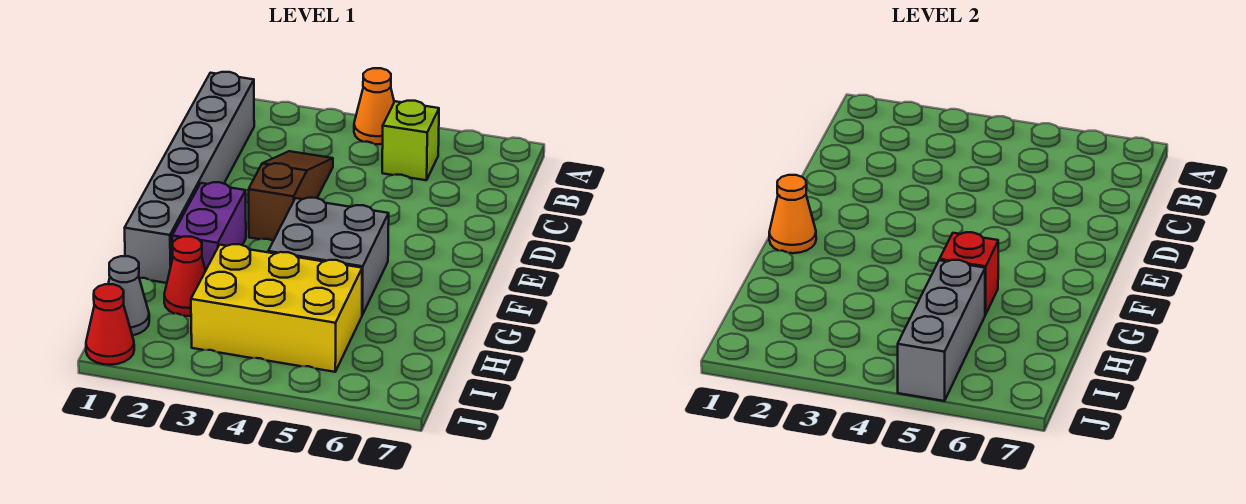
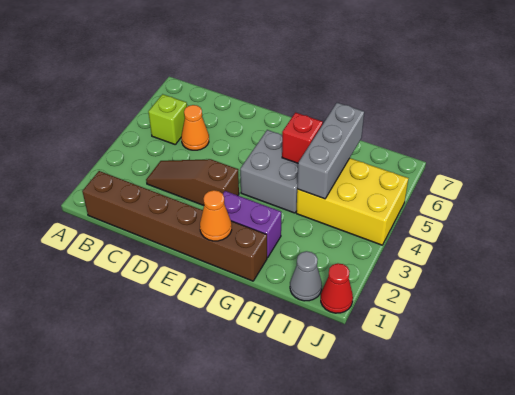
orange 1x1 cone [354,68,394,144] -> orange 1x1 cone moved to [181,105,209,150]
grey 1x6 brick [125,72,254,283] -> brown 1x6 brick [82,171,267,281]
red 1x1 cone [164,237,206,316] -> none
yellow 2x3 brick [191,244,362,372] -> yellow 2x3 brick turned to [296,158,408,245]
grey 1x3 brick [898,260,985,401] -> grey 1x3 brick turned to [297,103,364,199]

